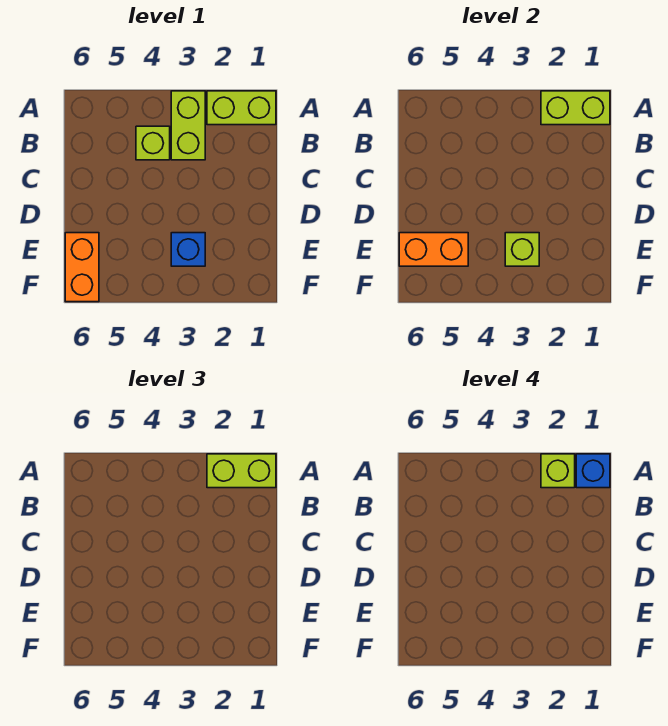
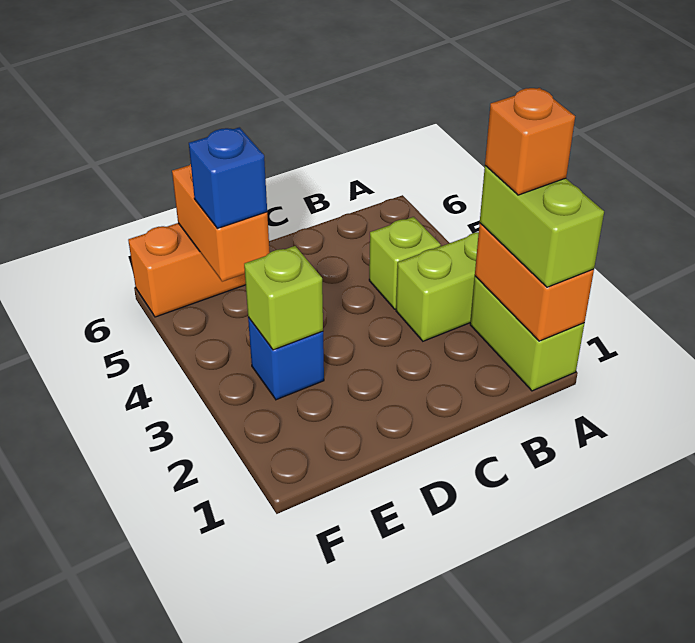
lime 1x2 brick [541,91,610,125] -> orange 1x2 brick [475,223,594,341]
blue 1x1 brick [576,454,610,488] -> blue 1x1 brick moved to [189,127,267,228]
lime 1x1 brick [541,454,575,488] -> orange 1x1 brick [485,88,575,195]

